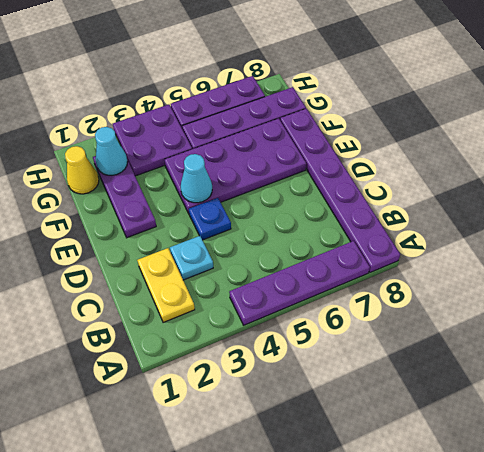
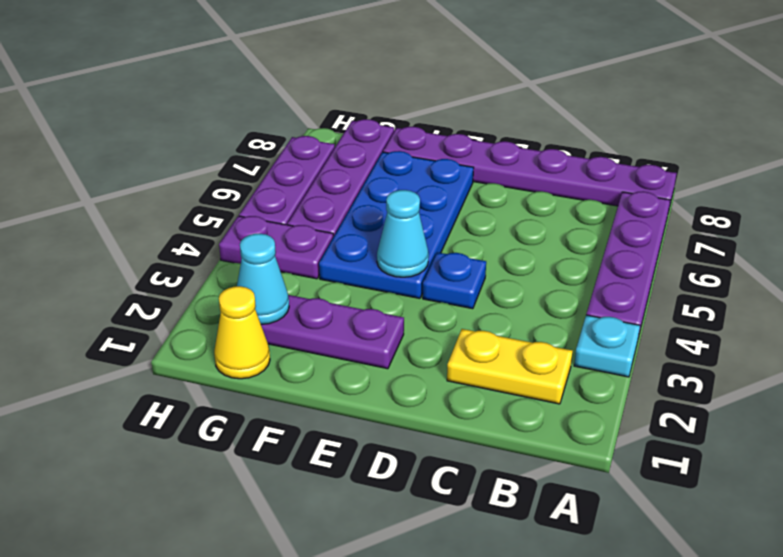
cyan 1x1 plate [170,236,213,280] -> cyan 1x1 plate moved to [574,315,640,377]
purple 2x4 plate [164,118,306,213] -> blue 2x4 plate [319,151,474,298]
purple 2x2 plate [113,105,192,176] -> purple 1x2 plate [219,216,333,279]

